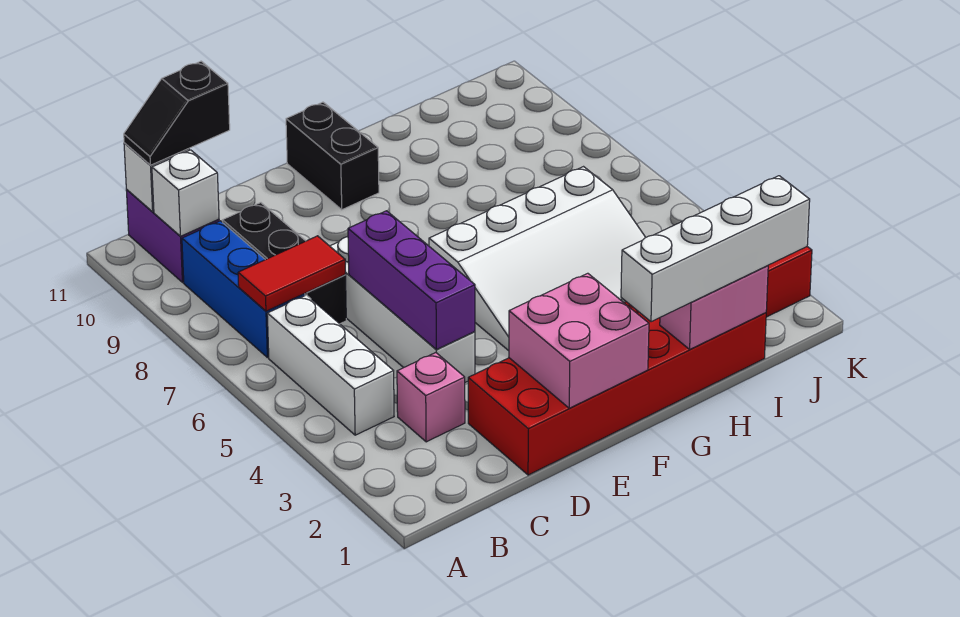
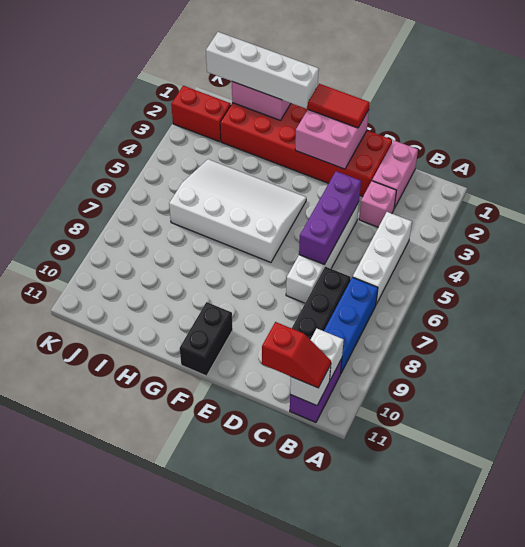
red 1x2 tile [238,236,346,311] -> red 1x2 tile moved to [308,84,370,128]
black 1x2 slope [124,61,230,165] -> red 1x2 slope [262,322,331,388]
none -> pink 1x2 brick [372,141,418,208]

